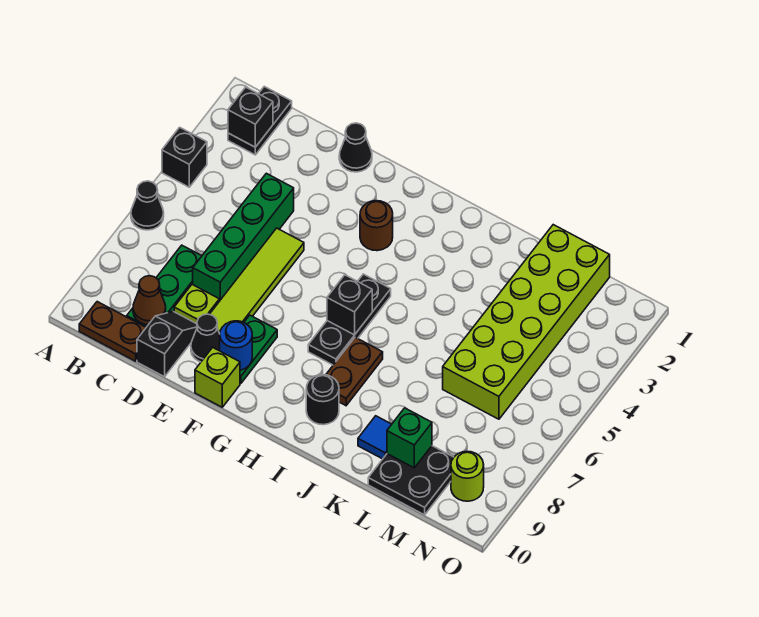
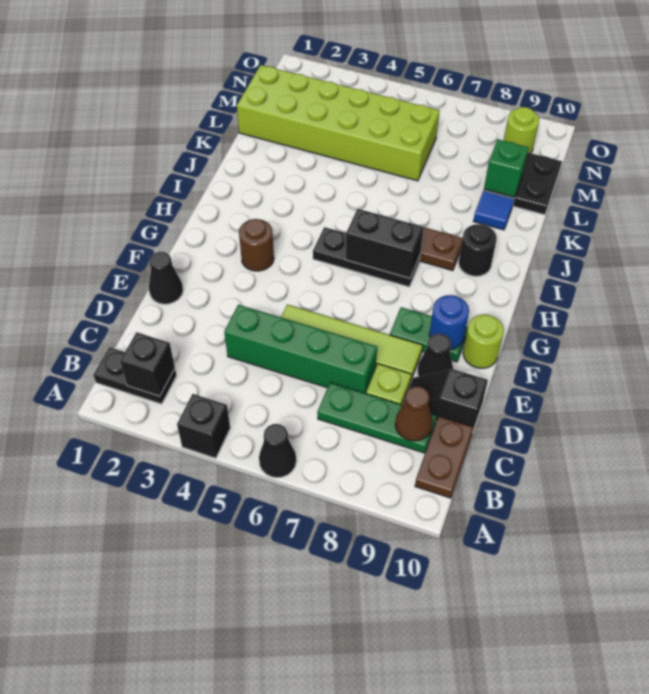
lime 1x1 brick [195,347,240,407] -> lime 1x1 round brick [463,314,504,368]
black 1x1 brick [327,275,372,335] -> black 1x2 brick [346,209,424,278]

